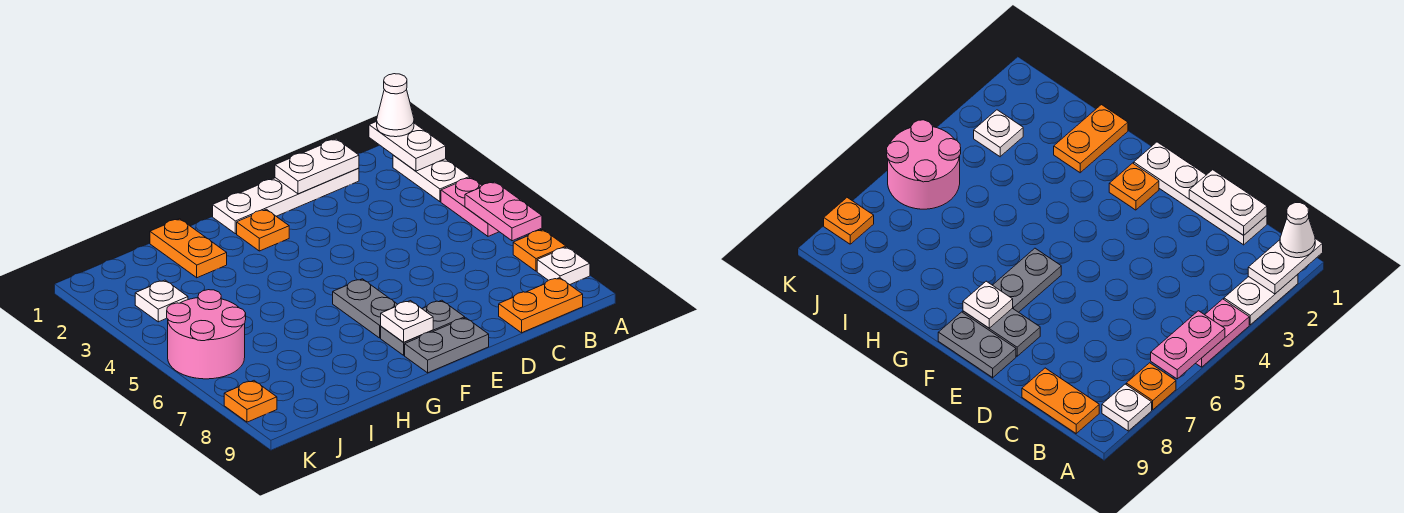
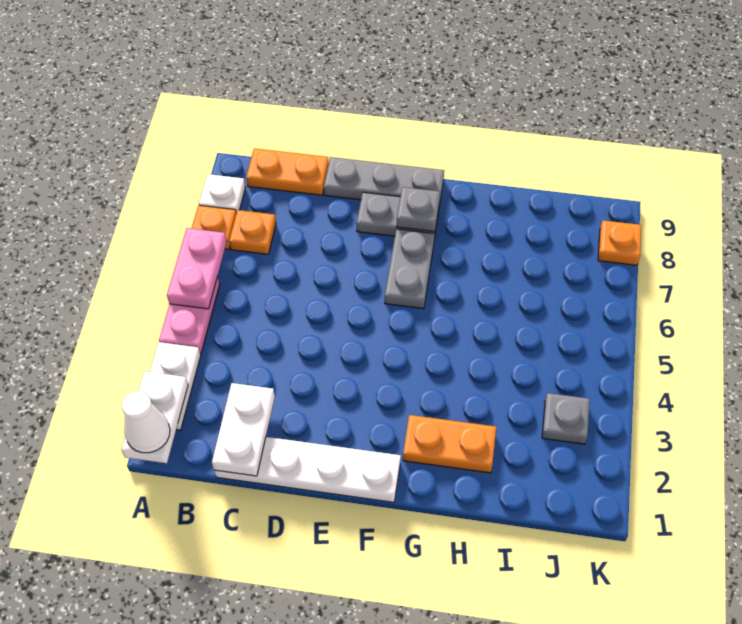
white 1x2 plate [275,139,359,194] -> white 1x2 plate turned to [212,383,275,476]
grey 1x2 plate [405,318,489,373] -> grey 1x3 plate [324,157,444,207]
orange 1x1 plate [237,209,289,251] -> orange 1x1 plate moved to [229,210,276,254]
white 1x1 plate [381,301,433,342] -> grey 1x1 plate [397,187,440,232]
orange 1x2 plate [150,219,227,278] -> orange 1x2 plate turned to [403,415,496,473]
white 1x1 plate [135,280,188,322] -> grey 1x1 plate [542,393,590,444]
pink 2x2 round brick [167,290,246,379] -> none

